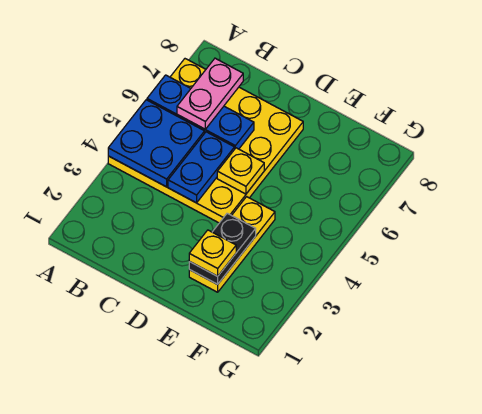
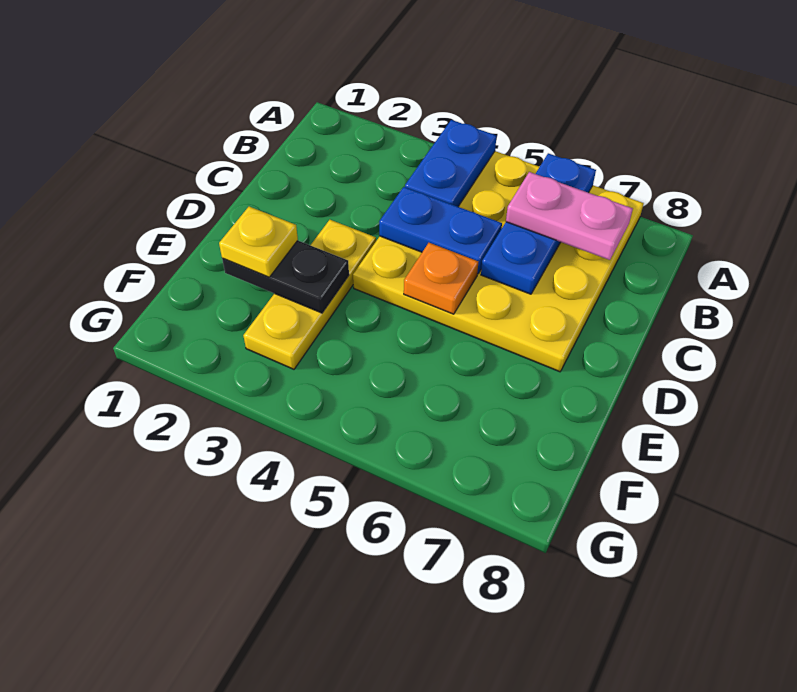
blue 2x2 plate [108,100,205,187] -> blue 1x2 plate [405,120,497,207]
yellow 1x1 plate [217,148,264,194] -> orange 1x1 plate [404,243,478,314]
yellow 1x3 plate [189,197,275,292] -> yellow 1x3 plate turned to [243,220,376,369]

